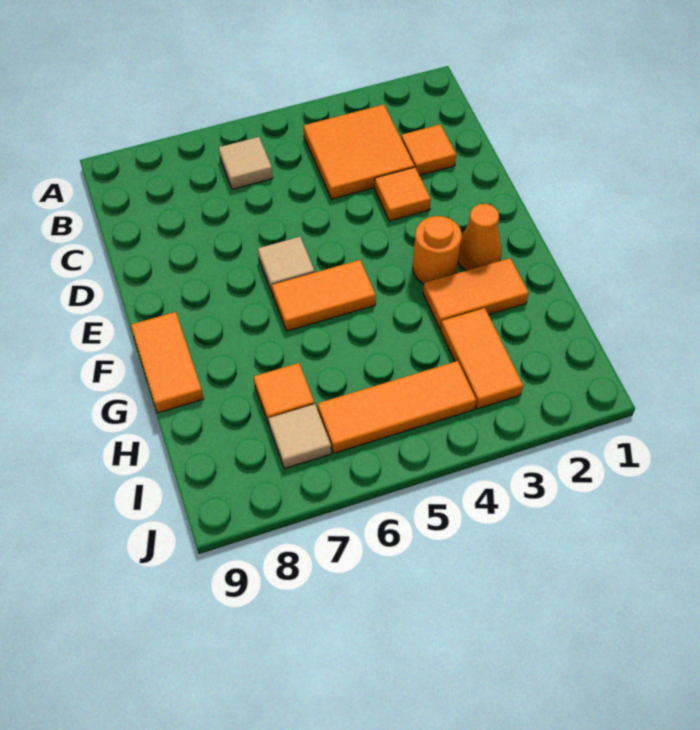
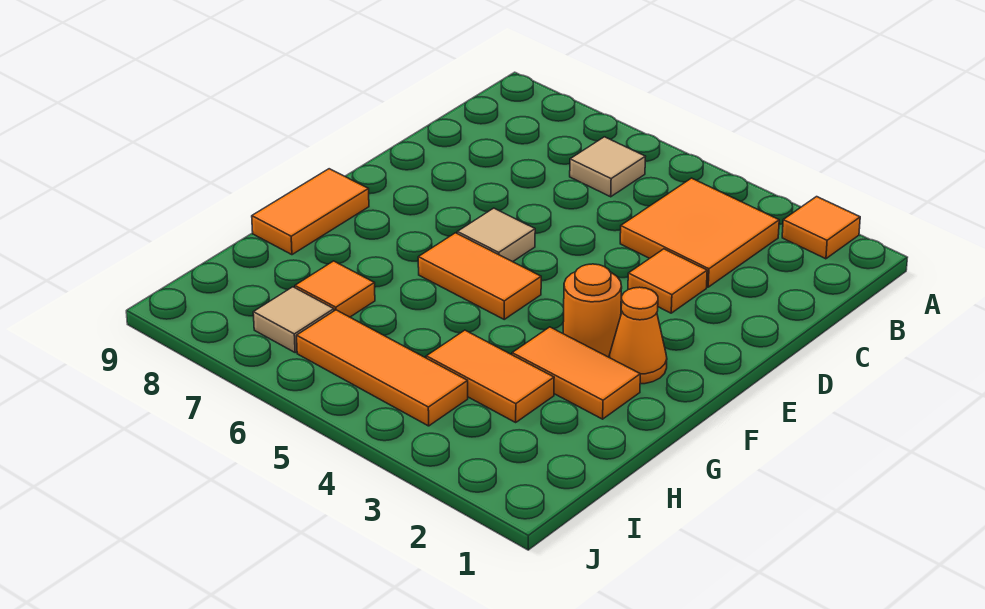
orange 1x1 tile [401,124,456,175] -> orange 1x1 tile moved to [782,197,860,259]
orange 1x2 tile [441,308,523,409] -> orange 1x2 tile turned to [426,330,554,422]

